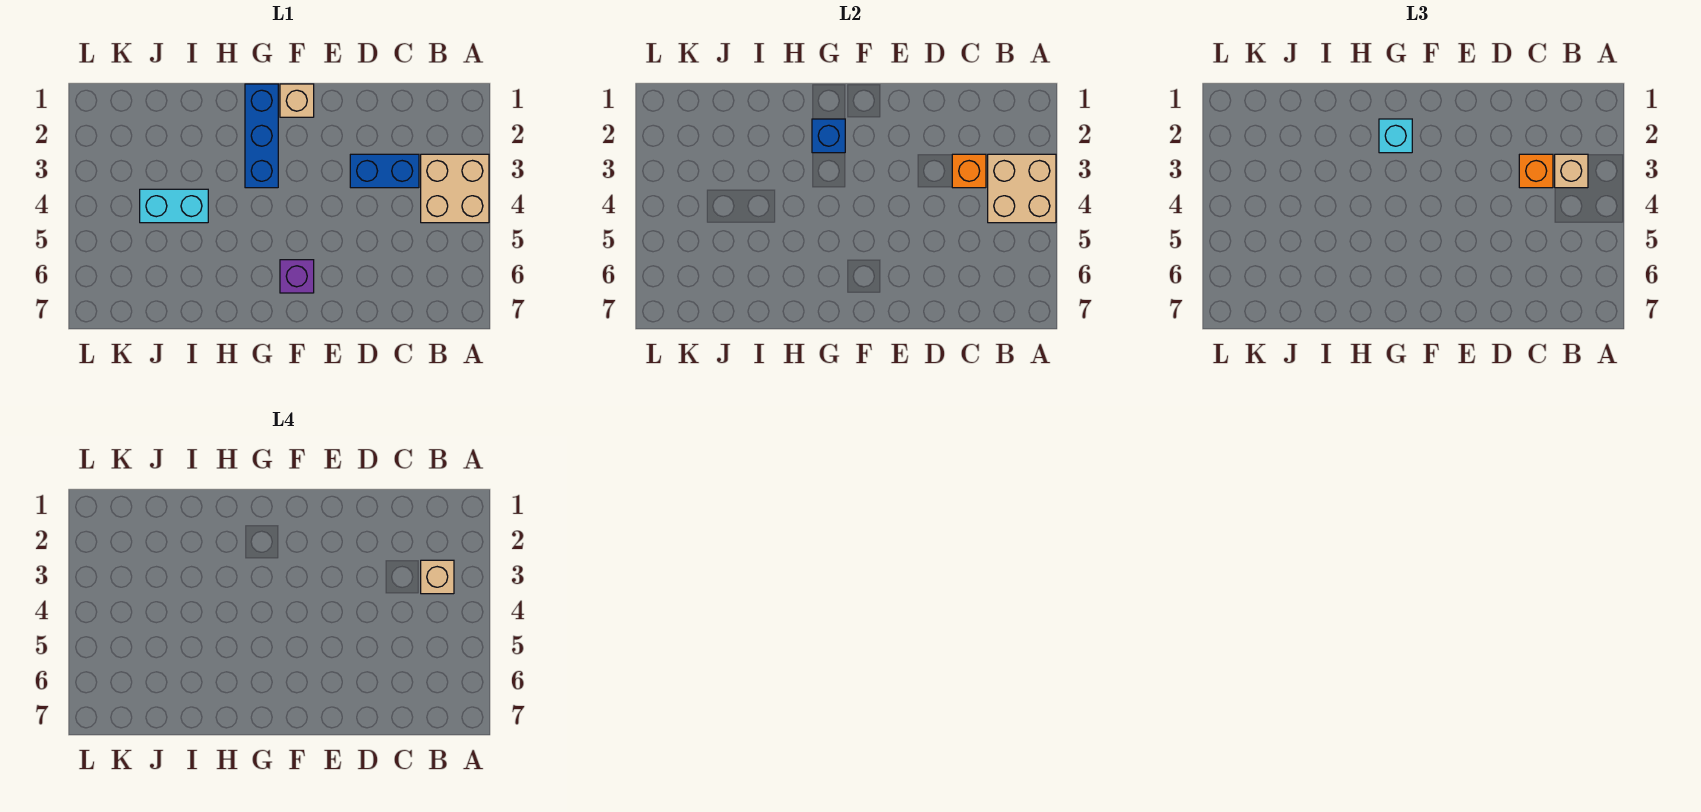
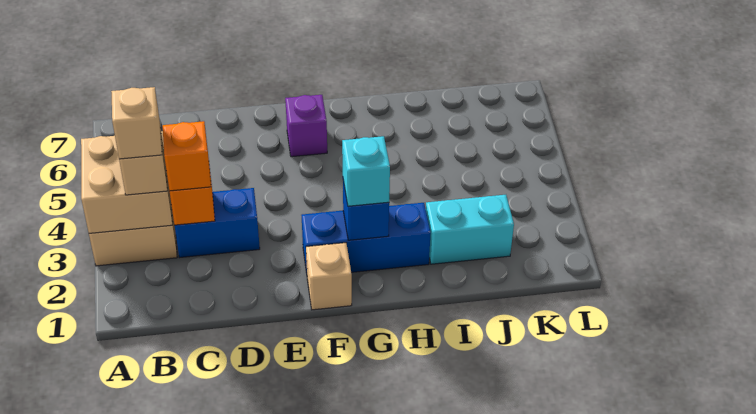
blue 1x3 brick [245,84,278,188] -> blue 1x3 brick turned to [302,203,431,273]
cyan 1x2 brick [140,189,208,223] -> cyan 1x2 brick moved to [426,195,514,264]

